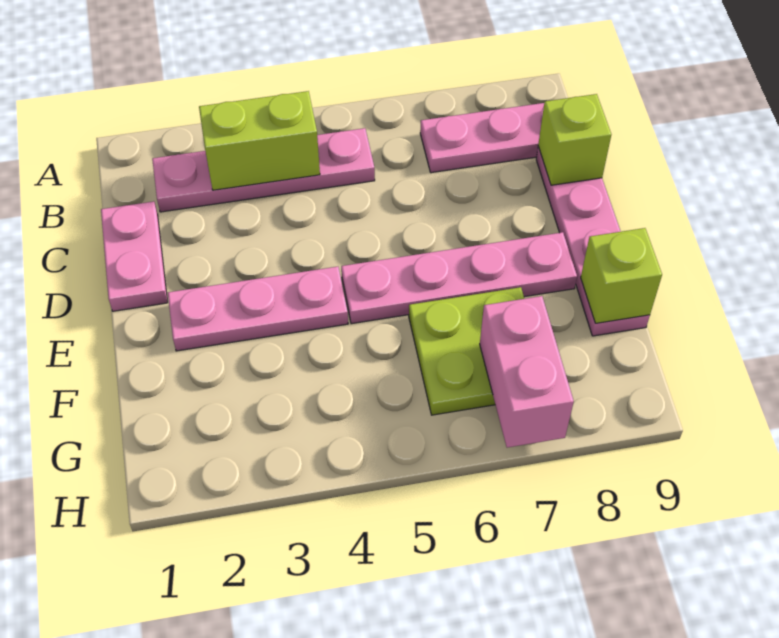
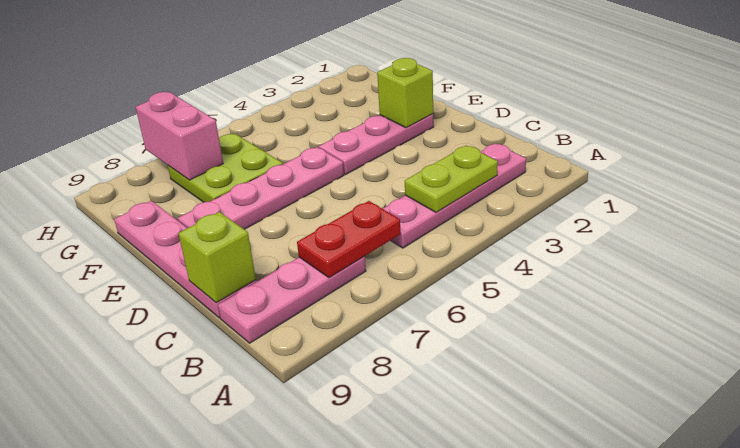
lime 1x2 brick [199,91,320,190] -> lime 1x2 plate [405,146,498,213]
none -> red 1x2 plate [297,201,401,278]
pink 1x2 plate [101,201,168,311] -> none
lime 1x1 brick [581,228,662,323] -> lime 1x1 brick moved to [377,58,433,128]

